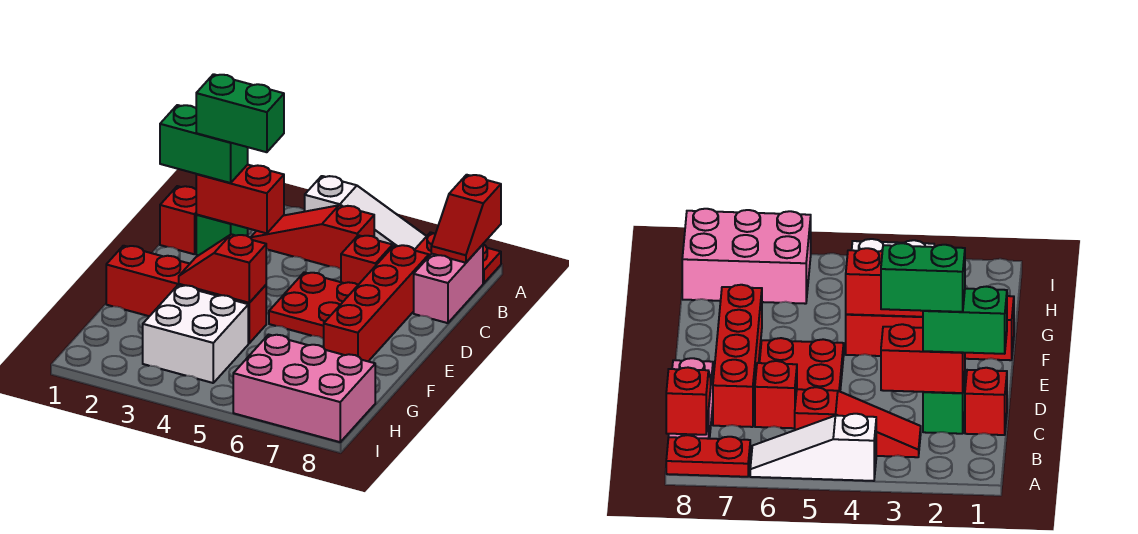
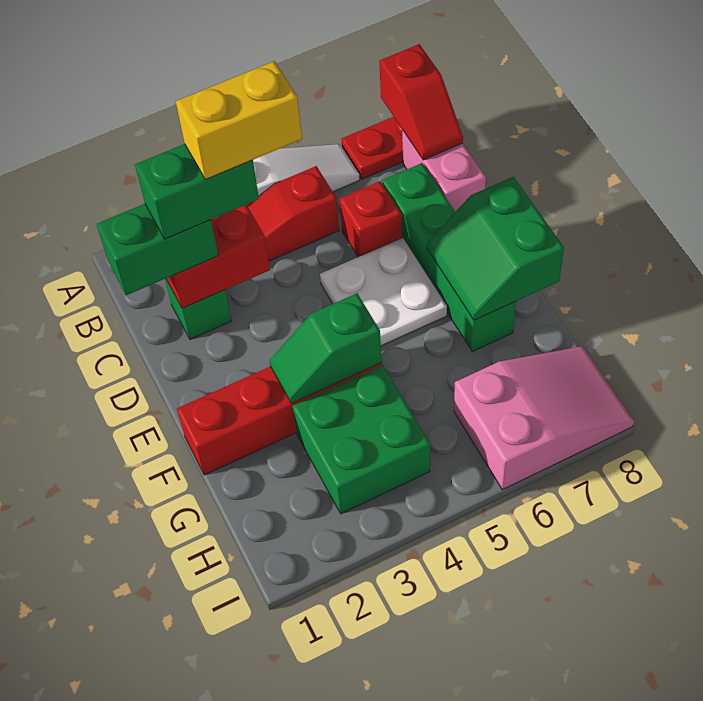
red 1x1 brick [160,186,196,254] -> none
none -> yellow 1x2 brick [176,61,302,179]
red 1x4 brick [324,245,429,361] -> green 1x4 brick [382,163,516,351]
red 2x2 plate [269,272,358,339] -> white 2x2 plate [320,238,447,346]
none -> green 2x2 slope [427,177,564,320]
red 1x2 slope [179,234,266,303] -> green 1x2 slope [270,293,382,403]
white 2x2 brick [143,285,248,383] -> green 2x2 brick [293,365,430,514]
pink 2x3 brick [233,335,375,442] -> pink 2x3 slope [454,346,634,490]

